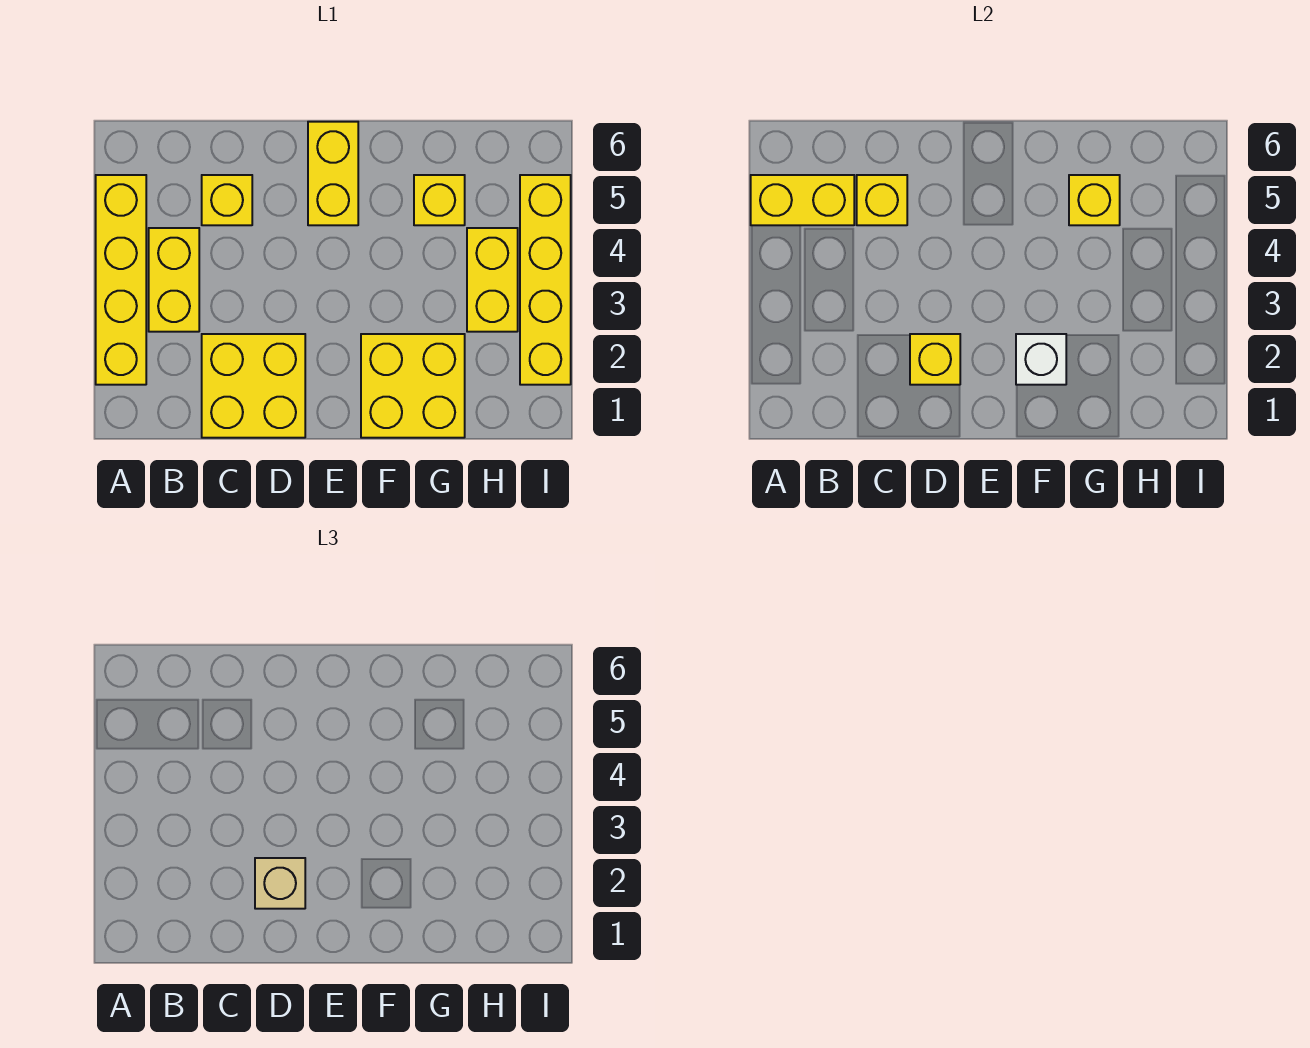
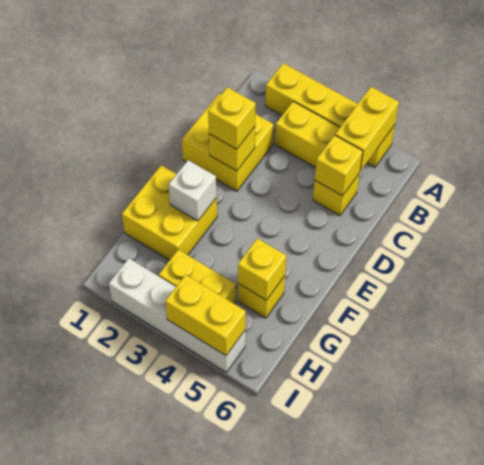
tan 1x1 brick [255,858,305,909] -> yellow 1x1 brick [208,87,256,149]
yellow 1x2 brick [308,122,358,225] -> yellow 1x2 brick moved to [165,275,246,356]
yellow 1x4 brick [520,175,571,385] -> white 1x4 brick [109,258,246,373]

